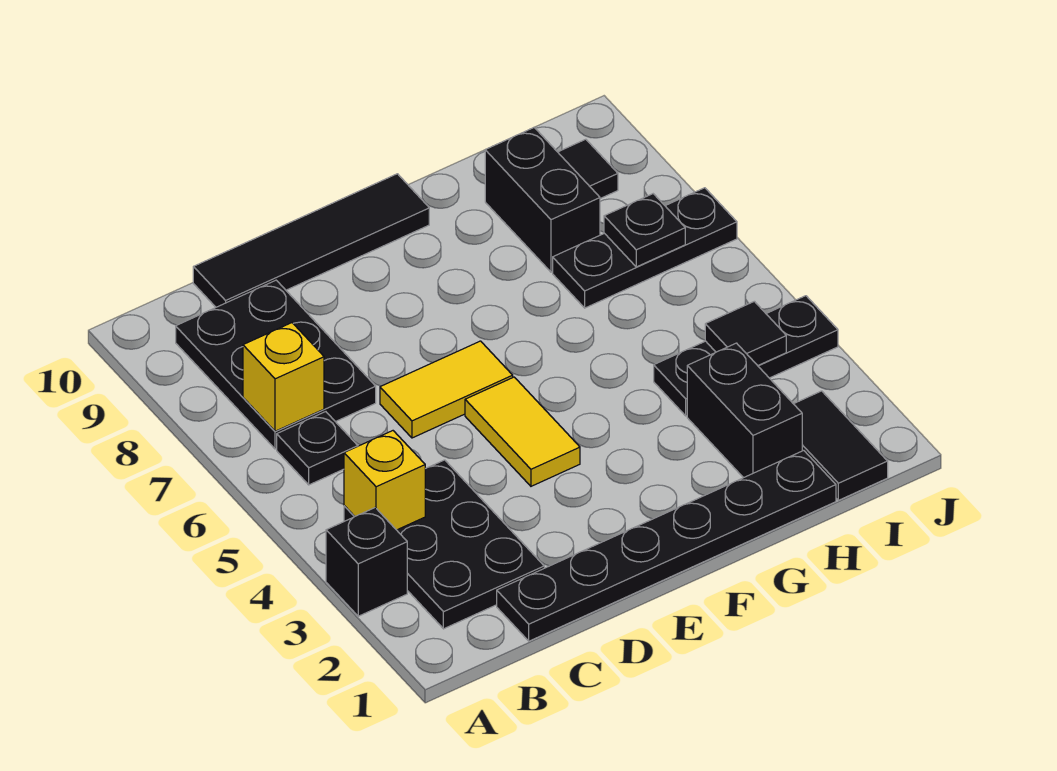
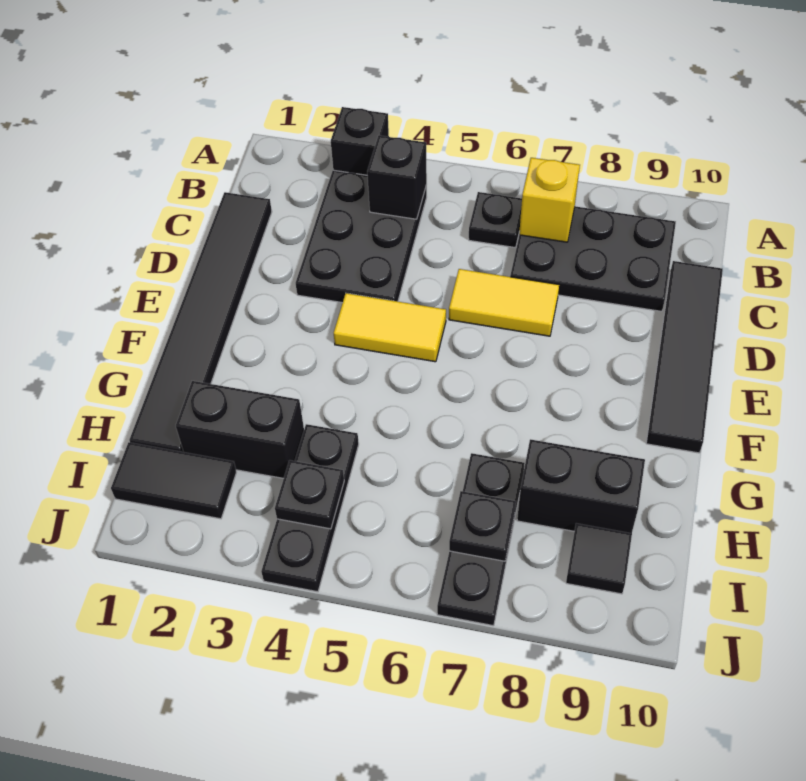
black 2x3 plate [344,460,544,629] -> black 2x3 plate turned to [296,170,427,303]
yellow 1x1 brick [344,431,425,530] -> black 1x1 brick [367,136,427,219]
black 1x6 plate [497,450,836,641] -> black 1x6 tile [129,192,272,452]
yellow 1x2 tile [380,341,513,438] -> yellow 1x2 tile turned to [449,269,559,336]
black 1x1 tile [705,301,786,366] -> black 1x1 plate [275,460,344,529]

